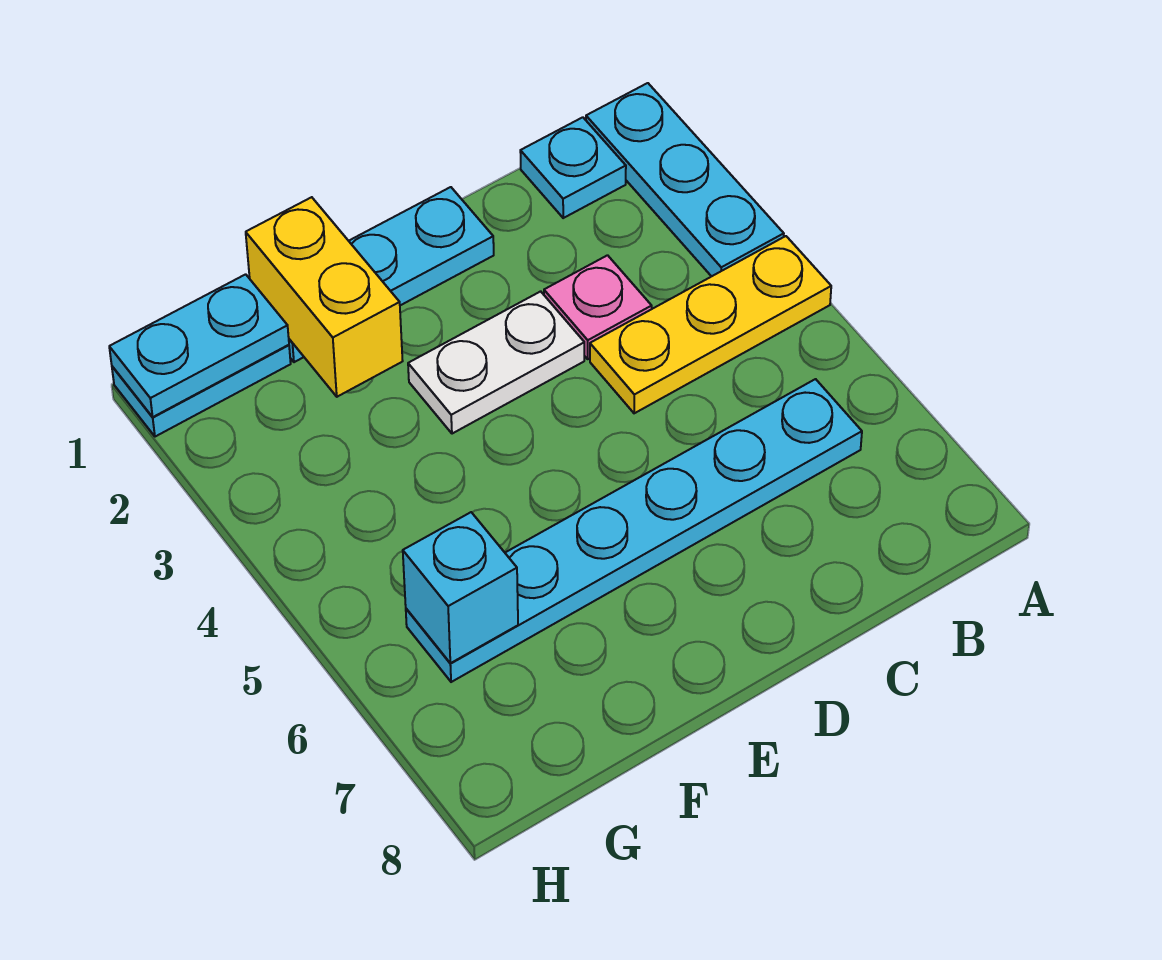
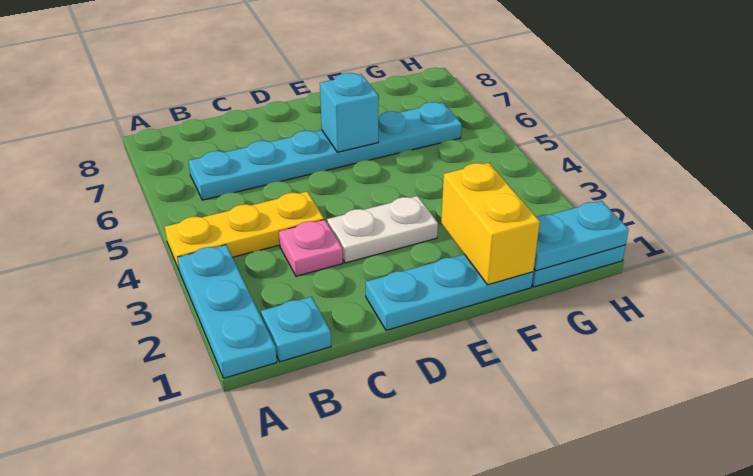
cyan 1x1 brick [403,512,518,663] -> cyan 1x1 brick moved to [320,73,378,152]

